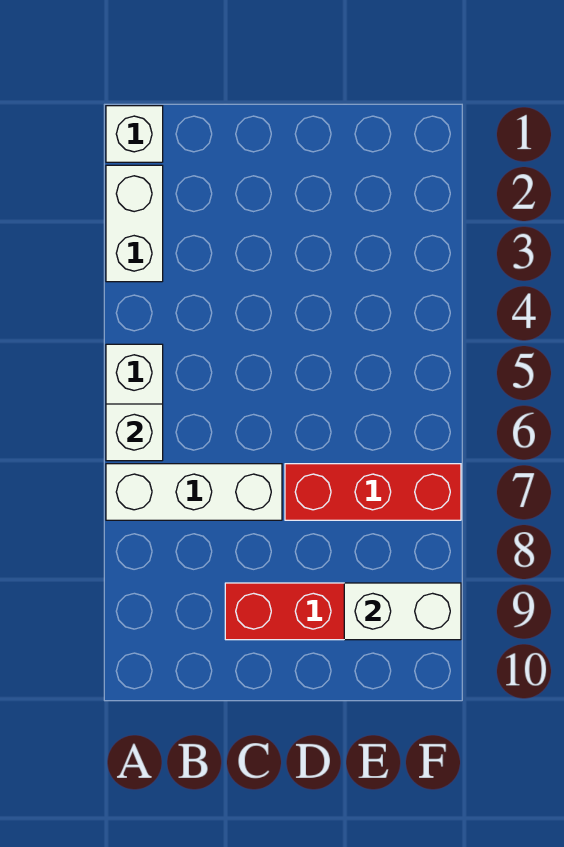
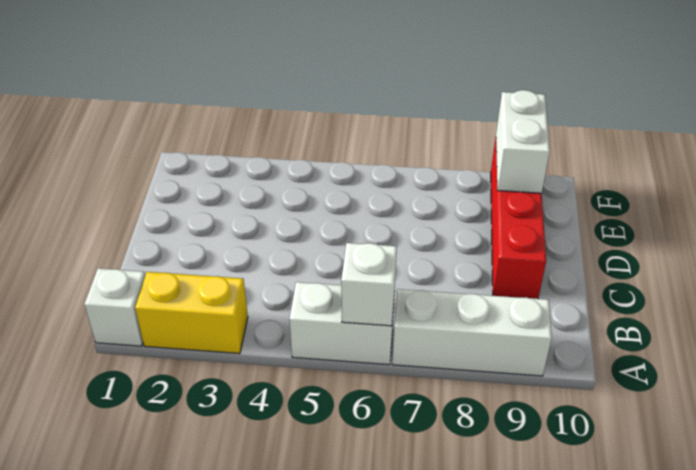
white 1x2 brick [106,165,163,282] -> yellow 1x2 brick [135,272,248,354]
white 1x3 brick [106,464,282,520] -> white 1x3 brick turned to [392,289,552,376]
red 1x3 brick [285,464,461,520] -> none

